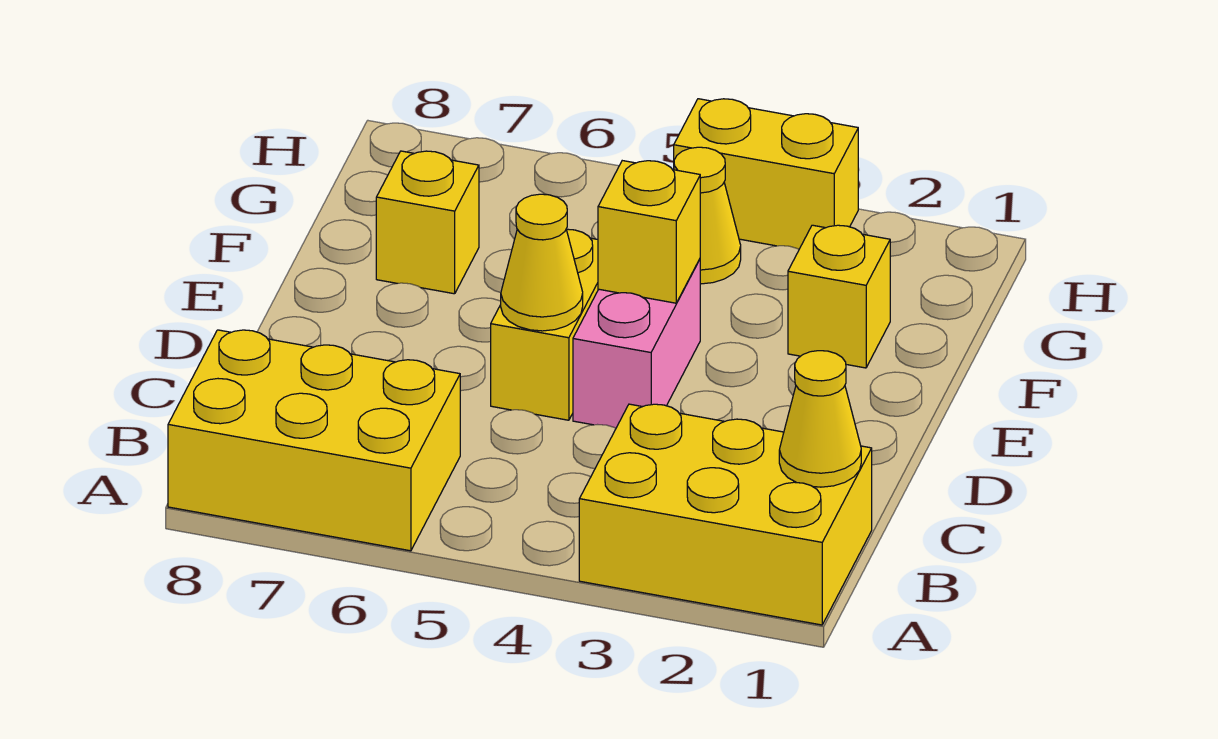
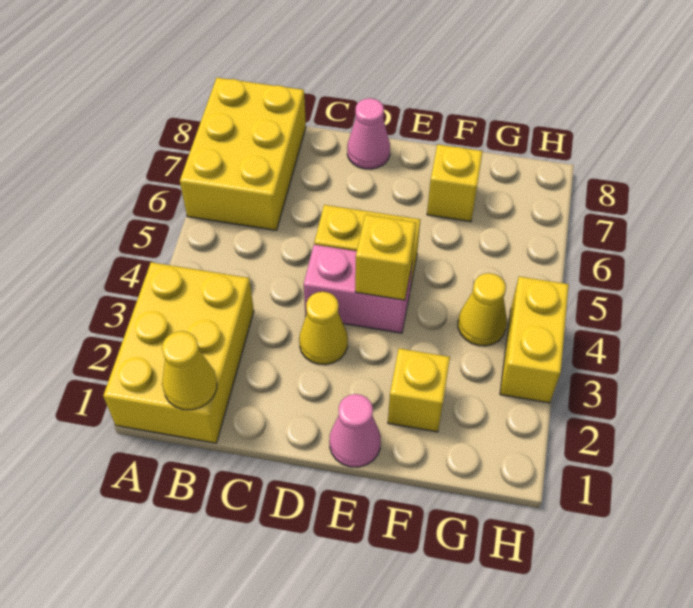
yellow 1x1 cone [501,194,583,331] -> yellow 1x1 cone moved to [299,292,348,365]
none -> pink 1x1 cone [347,98,390,169]
none -> pink 1x1 cone [329,394,381,467]

